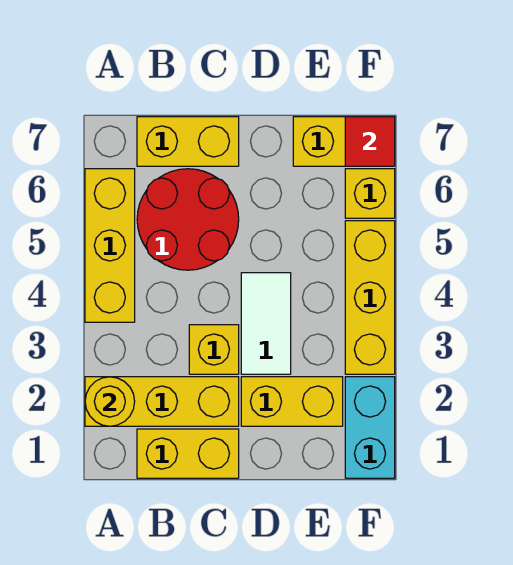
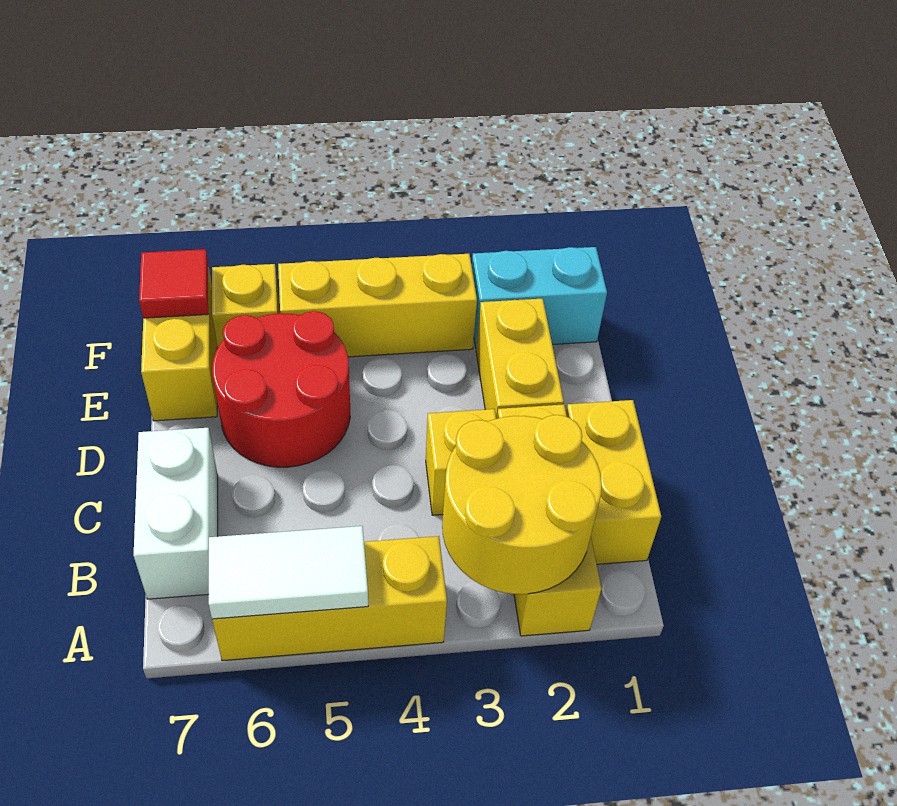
yellow 1x1 round brick [85,377,135,426] -> yellow 2x2 round brick [442,415,602,594]
red 2x2 round brick [137,169,239,270] -> red 2x2 round brick moved to [212,311,350,467]
yellow 1x2 brick [137,117,239,166] -> white 1x2 brick [133,428,218,599]
white 1x2 tile [241,273,291,374] -> white 1x2 tile moved to [209,526,368,619]

